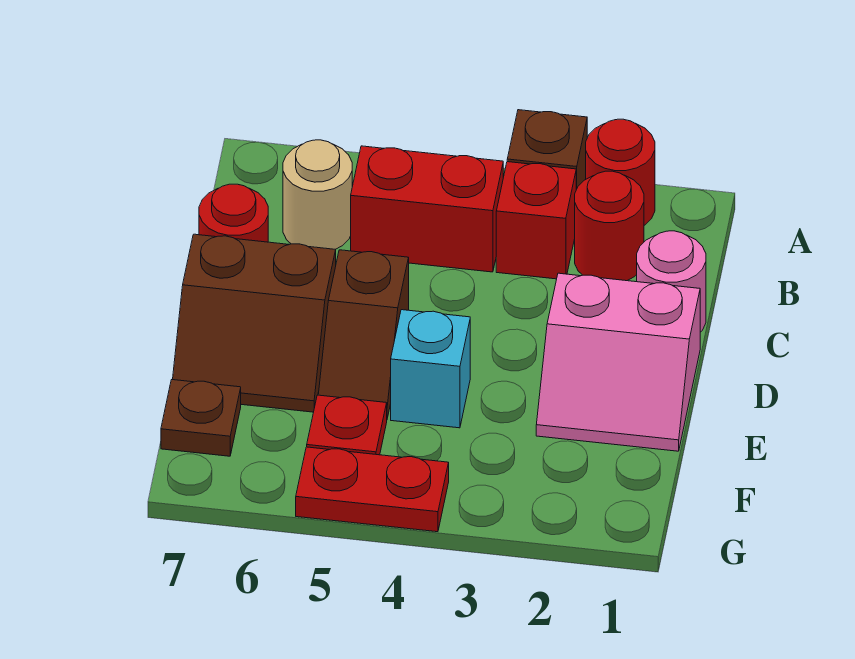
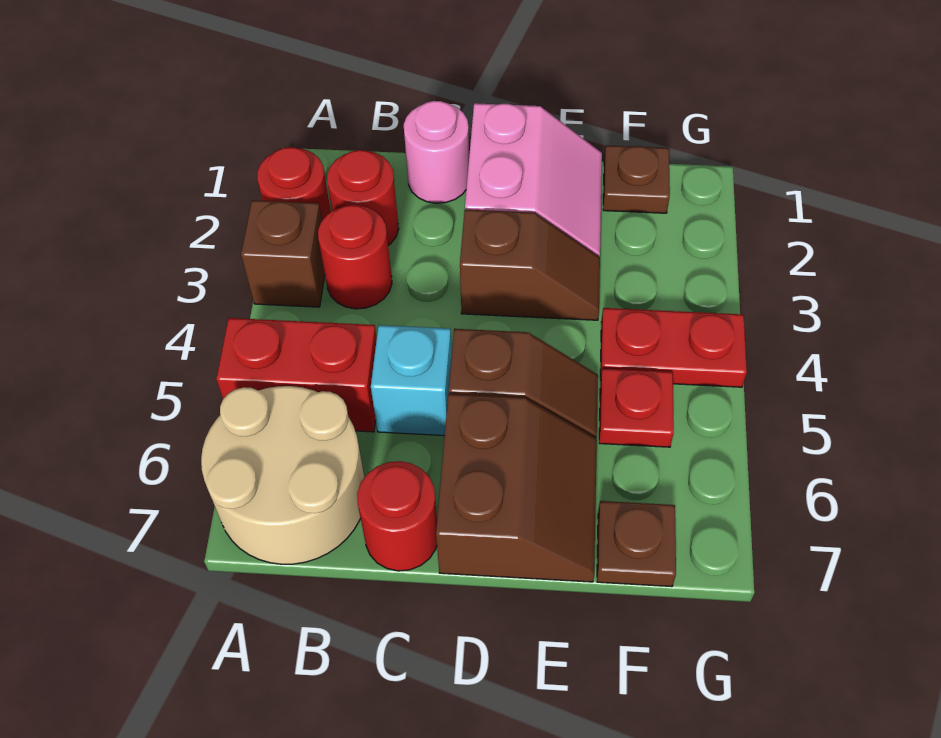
red 1x1 brick [496,162,576,279] -> red 1x1 round brick [318,205,392,309]
red 1x2 brick [351,146,503,272] -> red 1x2 brick turned to [216,318,377,432]
tan 1x1 round brick [283,140,352,249] -> tan 2x2 round brick [201,386,364,564]
none -> brown 1x2 slope [460,210,600,320]
cyan 1x1 brick [391,310,470,428] -> cyan 1x1 brick moved to [371,325,452,436]
none -> brown 1x1 plate [603,145,670,213]
red 1x2 plate [296,447,449,532] -> red 1x2 plate turned to [600,308,747,387]

